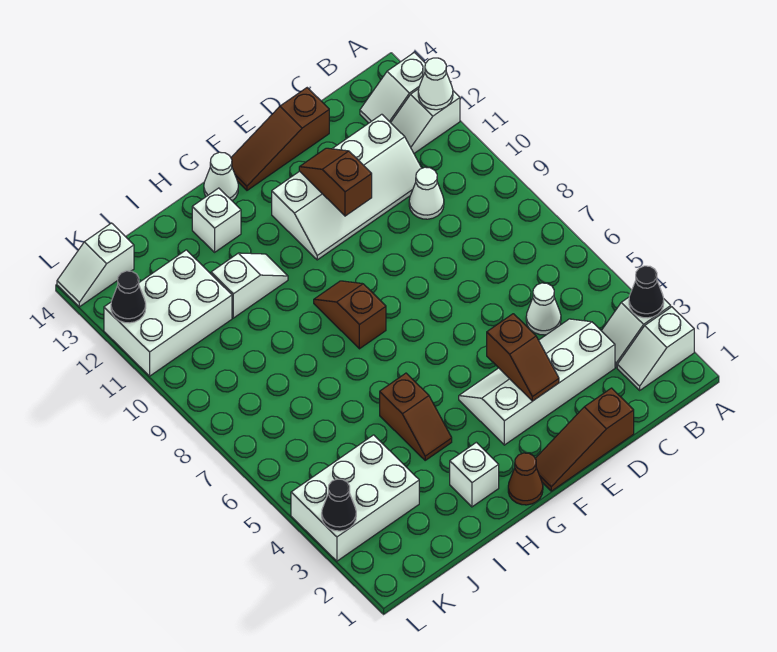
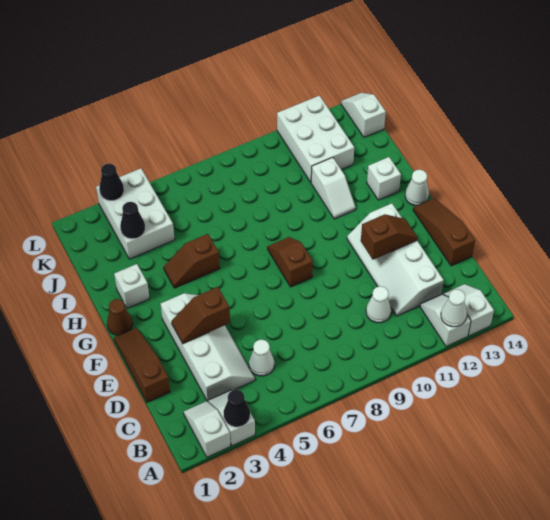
brown 1x2 slope [314,281,386,349] -> brown 1x2 slope turned to [267,237,313,287]
black 1x1 cone [111,271,146,323] -> black 1x1 cone moved to [120,202,145,239]

